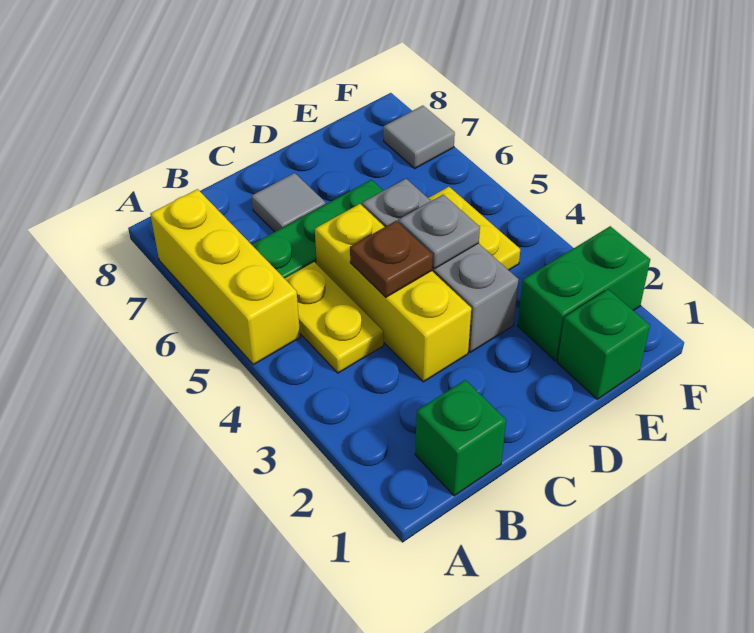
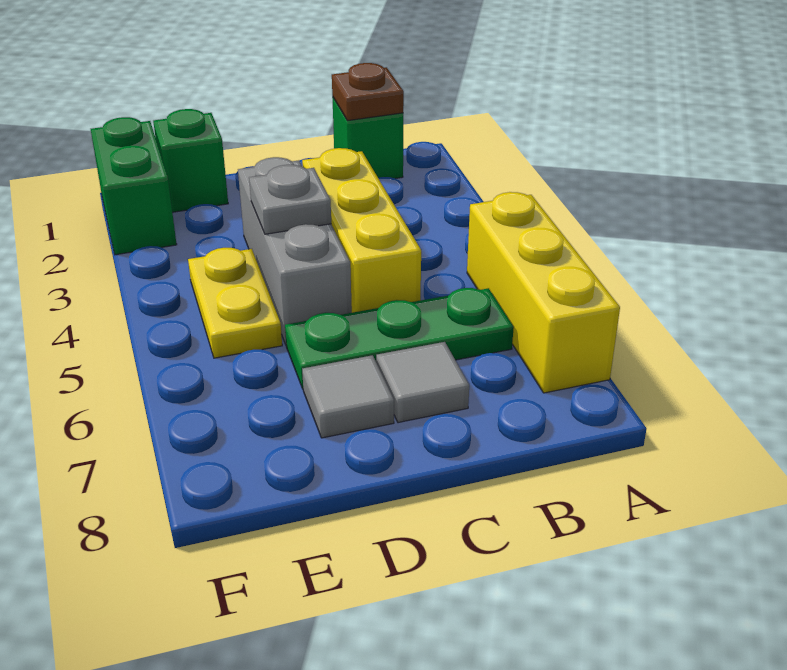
yellow 1x2 plate [285,262,384,373] -> none
brown 1x1 plate [350,221,433,297] -> brown 1x1 plate moved to [332,63,404,121]
green 1x2 brick [518,226,650,361] -> green 1x2 brick turned to [91,117,177,255]
grey 1x1 tile [383,106,455,168] -> grey 1x1 tile moved to [302,355,394,438]

